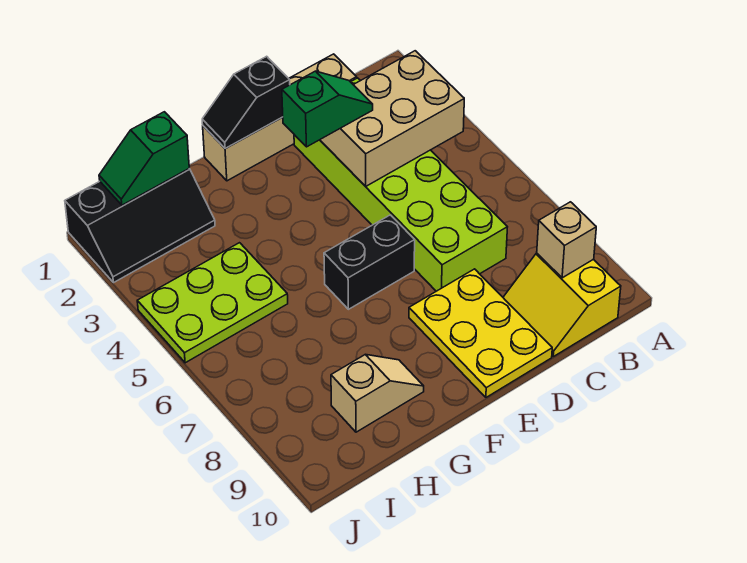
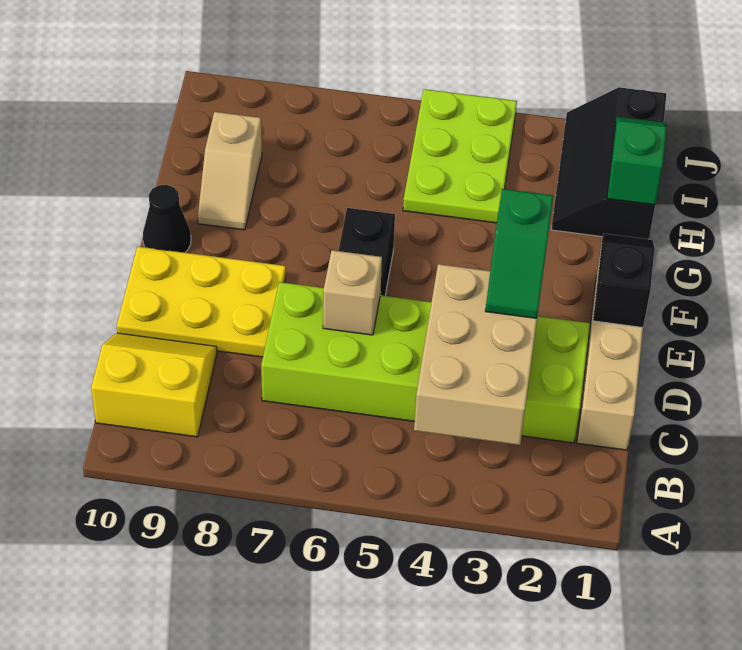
tan 1x1 brick [537,202,596,278] -> tan 1x1 brick moved to [323,250,382,335]
none -> black 1x1 cone [143,185,191,253]

